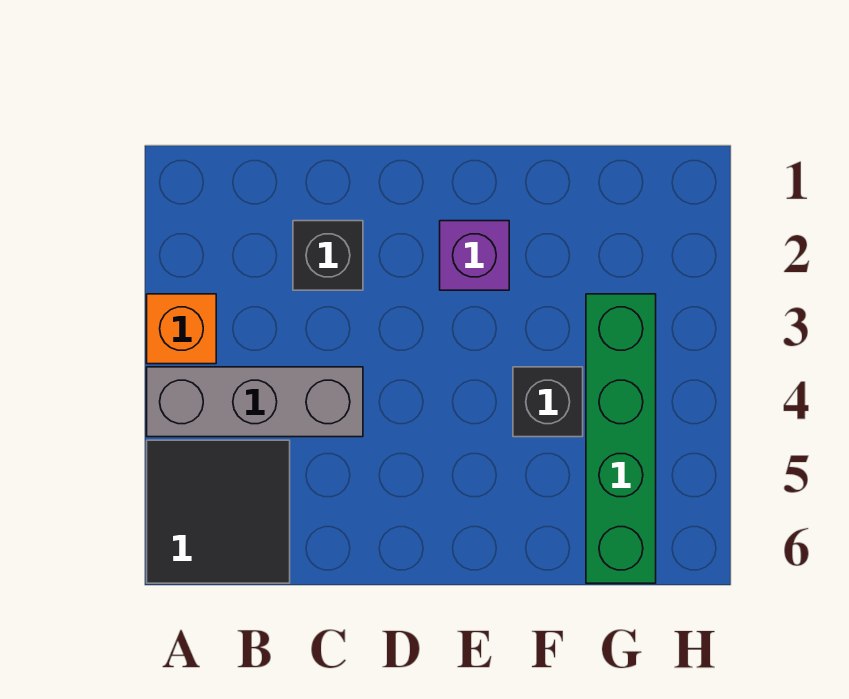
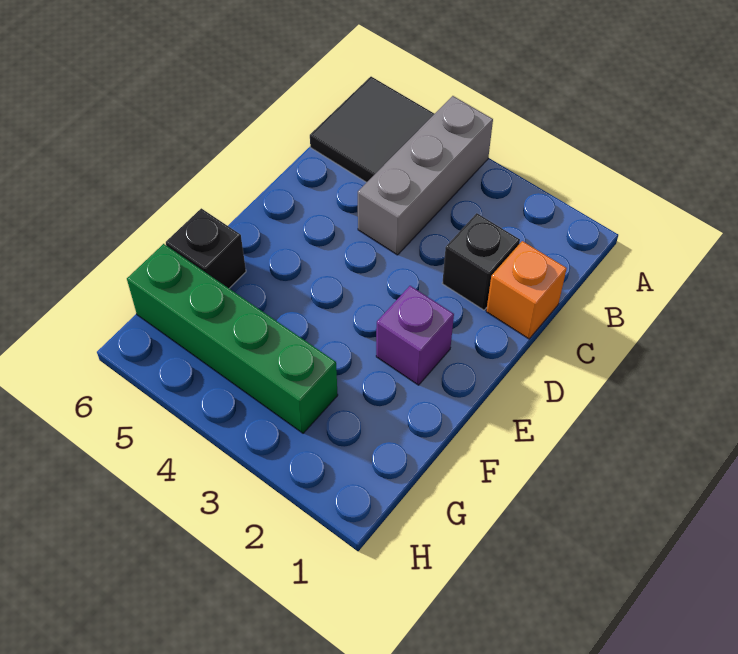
orange 1x1 brick [147,294,216,364] -> orange 1x1 brick moved to [486,241,567,339]
black 1x1 brick [513,367,583,437] -> black 1x1 brick moved to [166,208,246,288]

